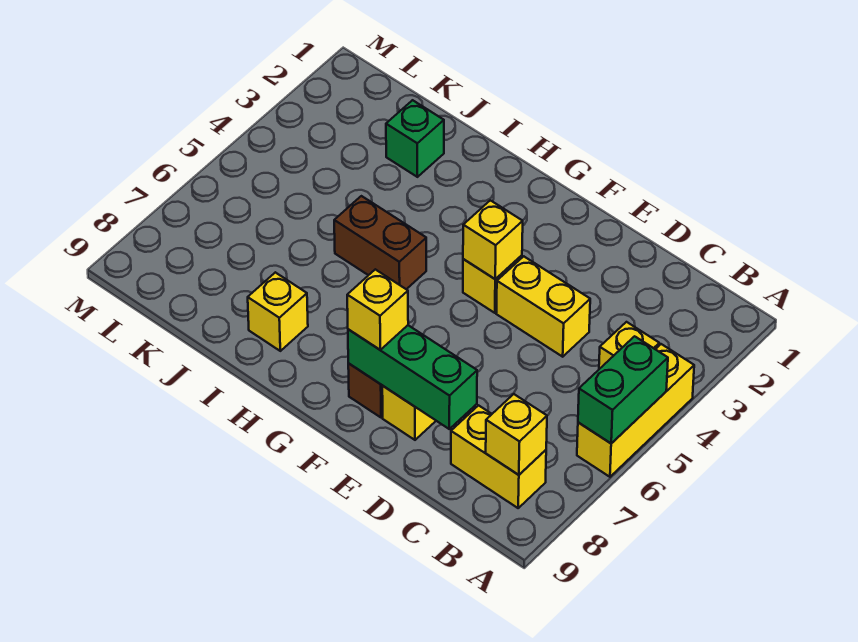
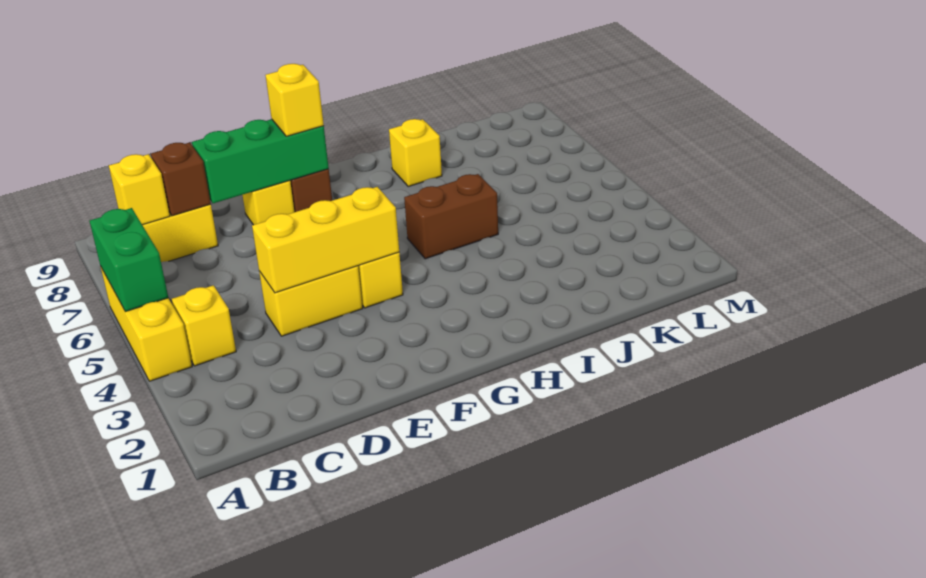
none -> brown 1x1 brick [151,143,211,216]
yellow 1x1 brick [463,200,523,279] -> yellow 1x3 brick [252,187,399,293]
green 1x1 brick [386,100,444,177] -> none

